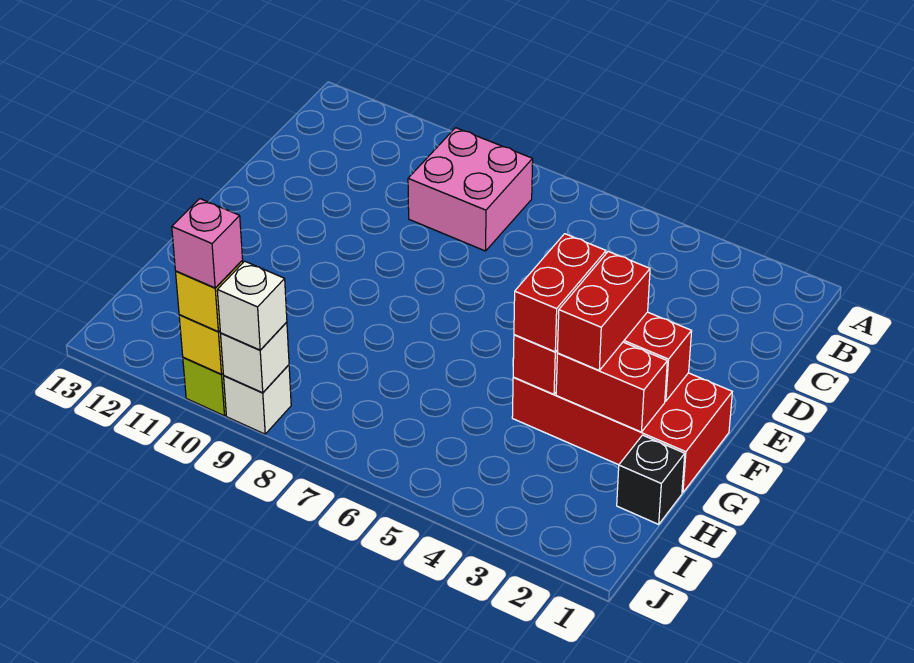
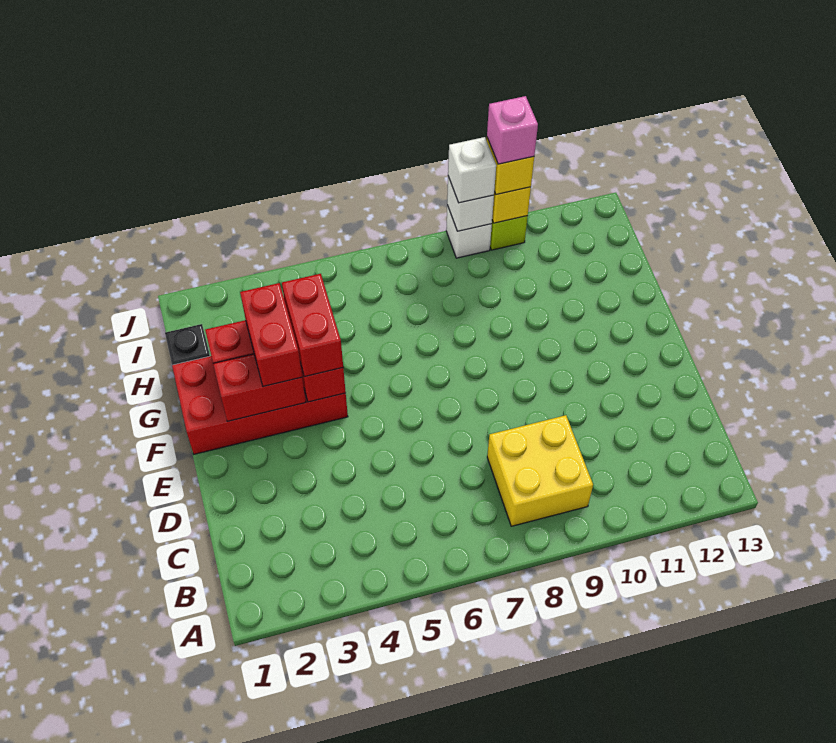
pink 2x2 brick [408,128,533,251] -> yellow 2x2 brick [487,415,593,526]

